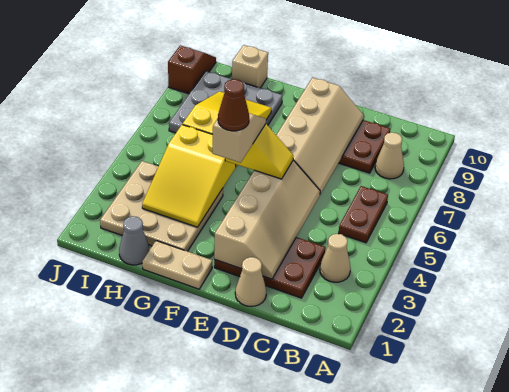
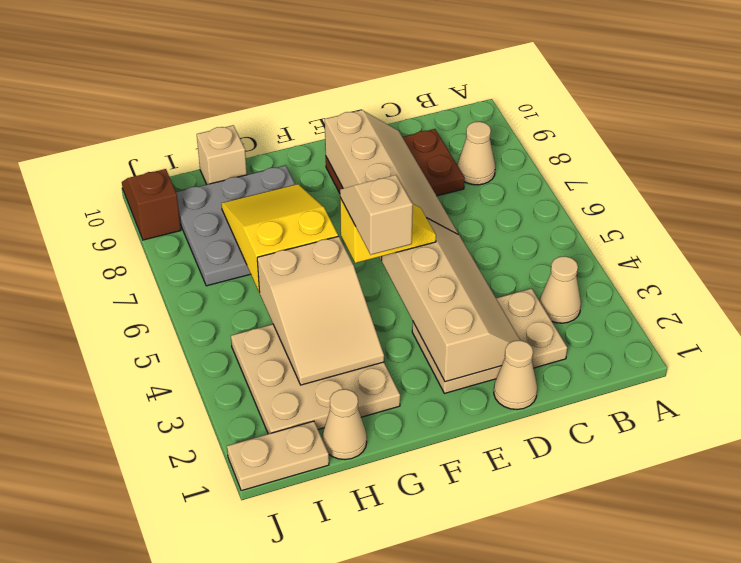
brown 1x2 plate [339,186,388,243] -> none
brown 2x3 plate [214,237,326,298] -> tan 2x3 plate [412,288,567,393]
tan 1x2 plate [142,241,212,289] -> tan 1x2 plate moved to [227,421,329,491]
brown 1x1 cone [218,79,249,131] -> none
yellow 2x3 slope [142,125,236,227] -> tan 2x3 slope [257,236,384,385]
grey 1x1 cone [119,216,149,265] -> tan 1x1 cone [322,389,367,460]

